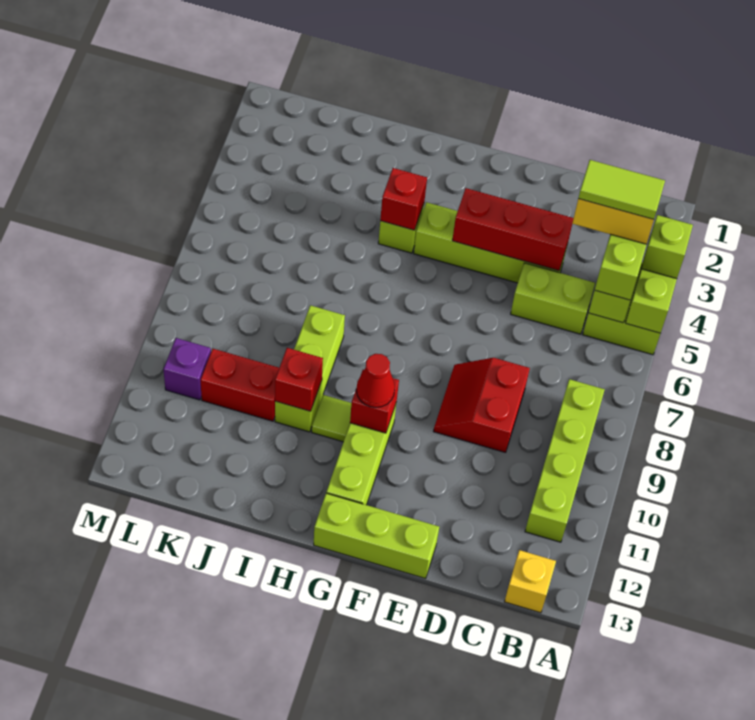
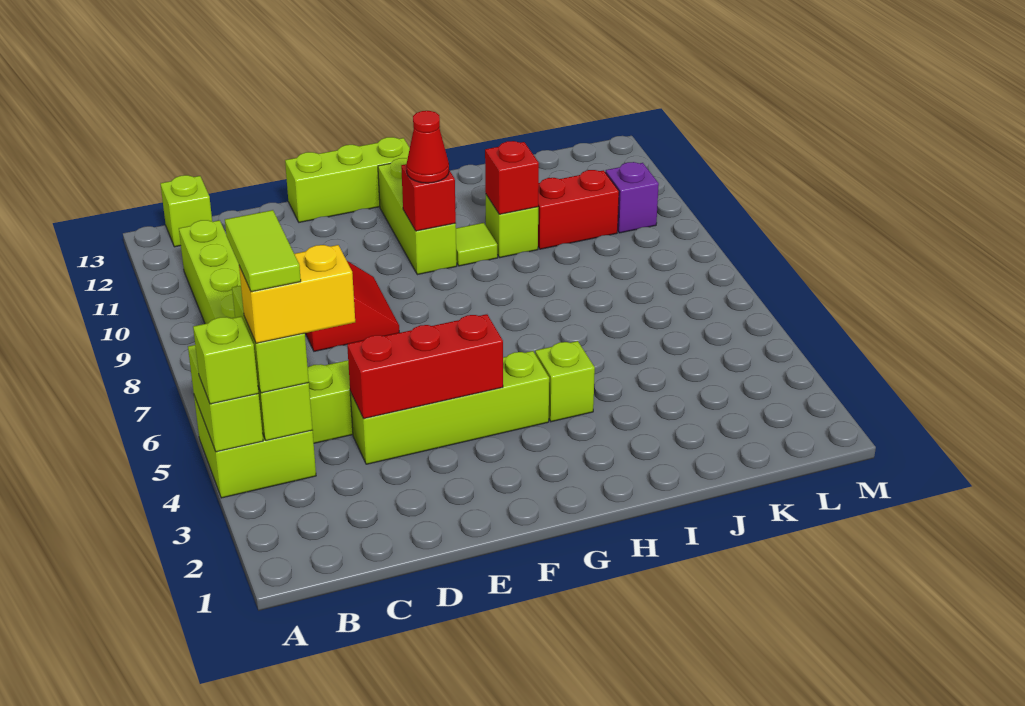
lime 1x2 tile [578,160,665,219] -> lime 1x2 tile turned to [225,210,301,292]
yellow 1x1 brick [505,550,556,613] -> lime 1x1 brick [160,175,212,247]
red 1x1 brick [380,168,427,230] -> none
lime 1x3 brick [275,305,345,432] -> lime 1x1 brick [486,195,538,258]

